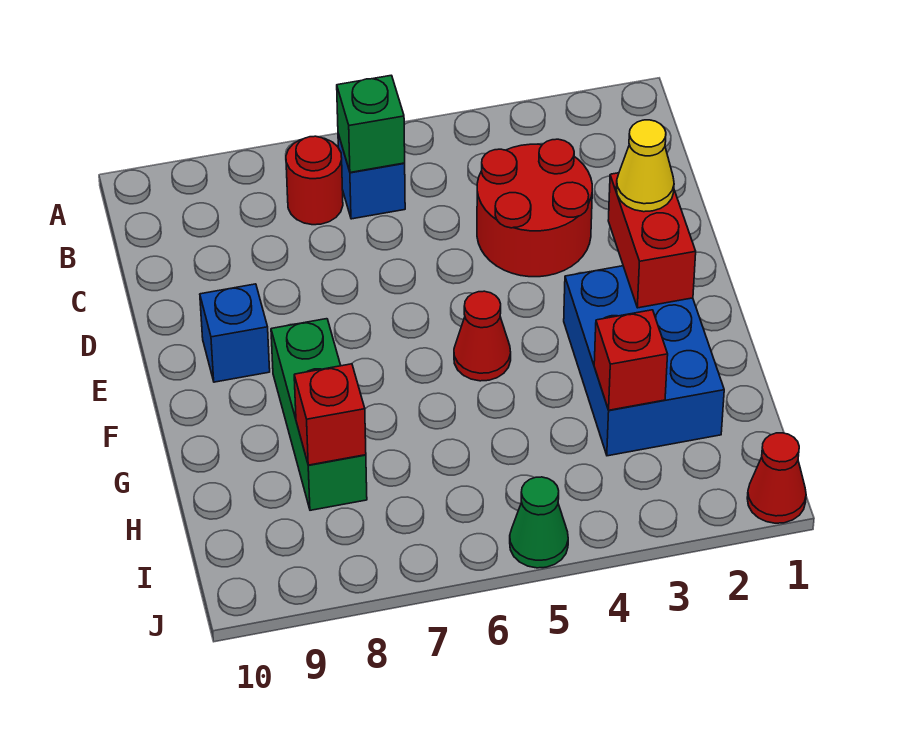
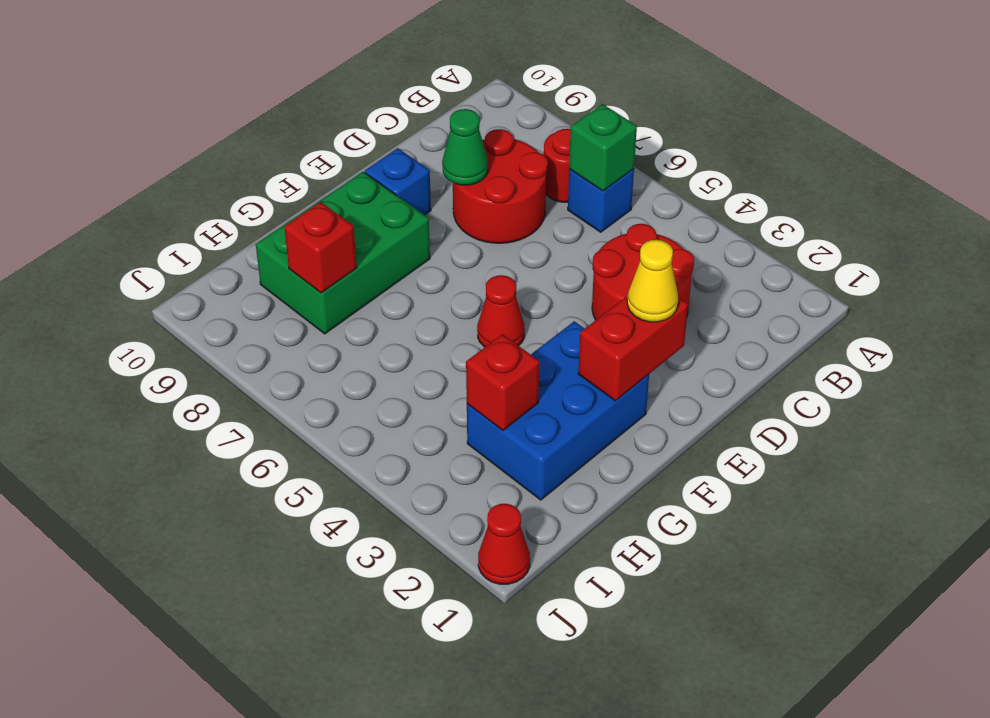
none -> red 2x2 round brick [453,129,548,243]
green 1x3 brick [271,319,367,510] -> green 2x3 brick [256,172,430,334]
green 1x1 cone [510,477,568,568] -> green 1x1 cone moved to [442,109,488,185]

